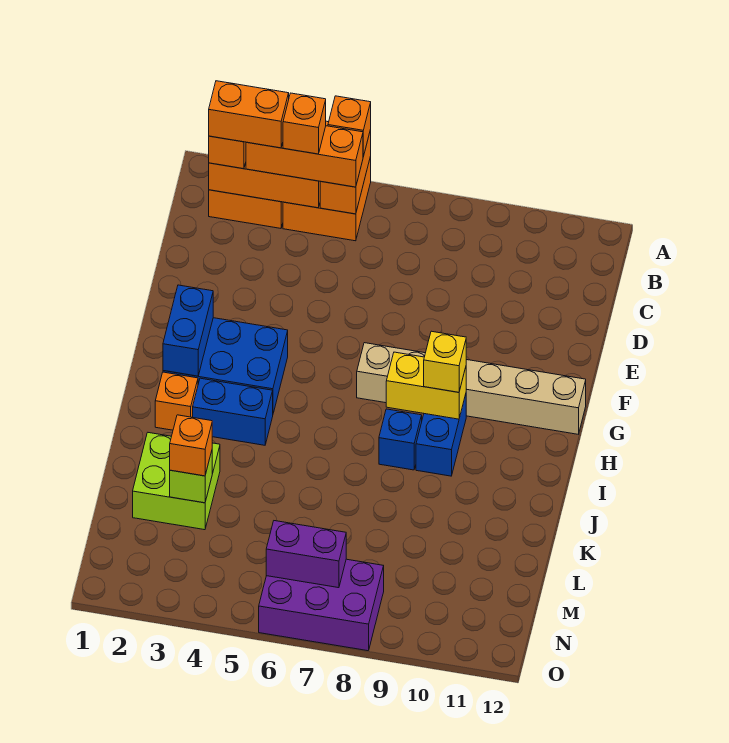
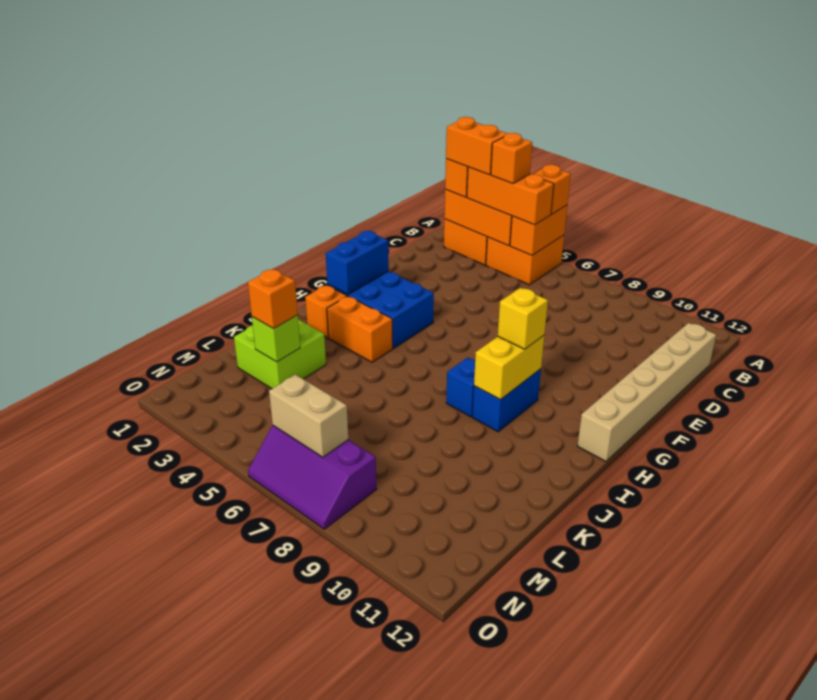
tan 1x6 brick [357,343,586,434] -> tan 1x6 brick turned to [577,323,716,461]
yellow 1x2 brick [386,352,466,419] -> yellow 1x2 brick turned to [474,336,544,399]
blue 1x2 brick [193,378,273,445] -> orange 1x2 brick [327,296,393,362]
purple 2x3 brick [259,559,384,651] -> purple 2x3 slope [248,425,376,529]
purple 1x2 brick [266,521,346,588] -> tan 1x2 brick [269,375,348,457]

